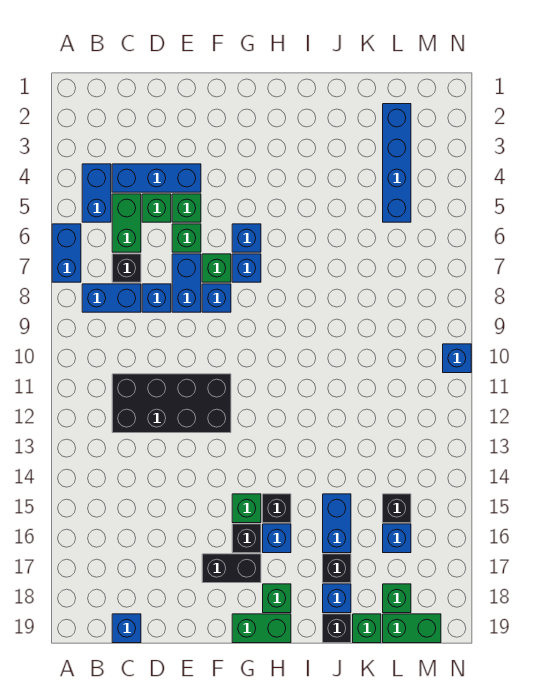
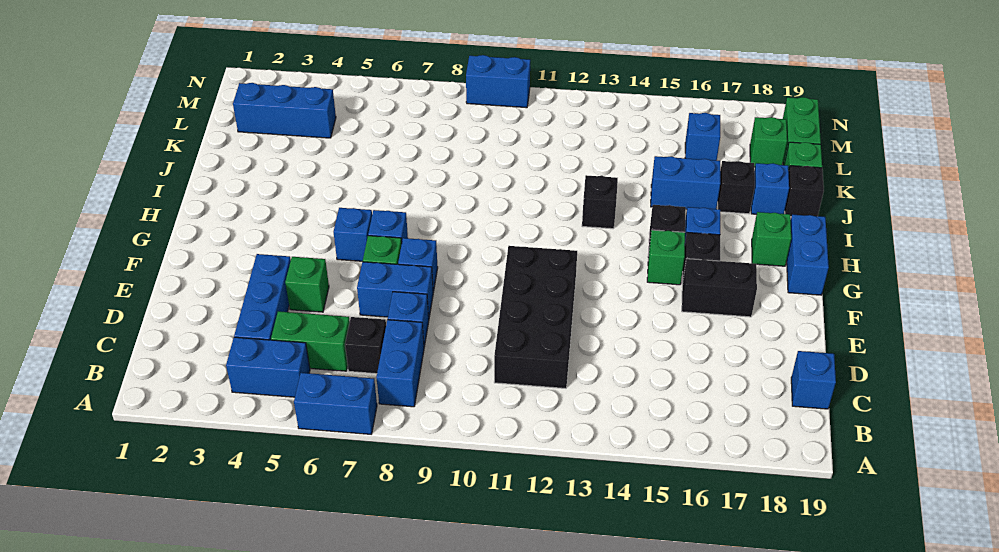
green 1x1 brick [142,194,171,222] -> none
green 1x1 brick [172,224,201,252] -> none
black 1x2 brick [202,554,261,583] -> black 1x2 brick turned to [682,259,757,317]
green 1x2 brick [232,614,291,643] -> blue 1x2 brick [787,214,829,295]
blue 1x4 brick [383,104,411,222] -> blue 1x3 brick [233,83,336,138]
black 1x1 brick [383,494,411,523] -> black 1x1 brick moved to [582,175,618,229]
blue 1x1 brick [443,344,471,373] -> blue 1x2 brick [466,55,530,108]

